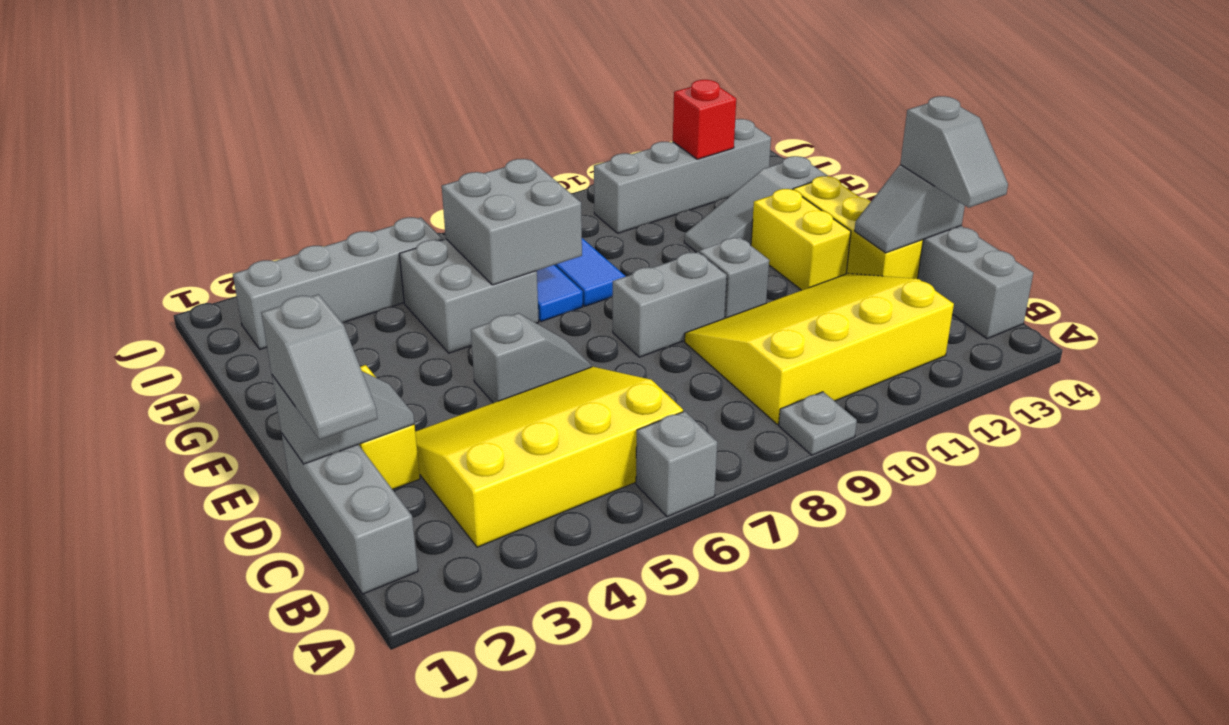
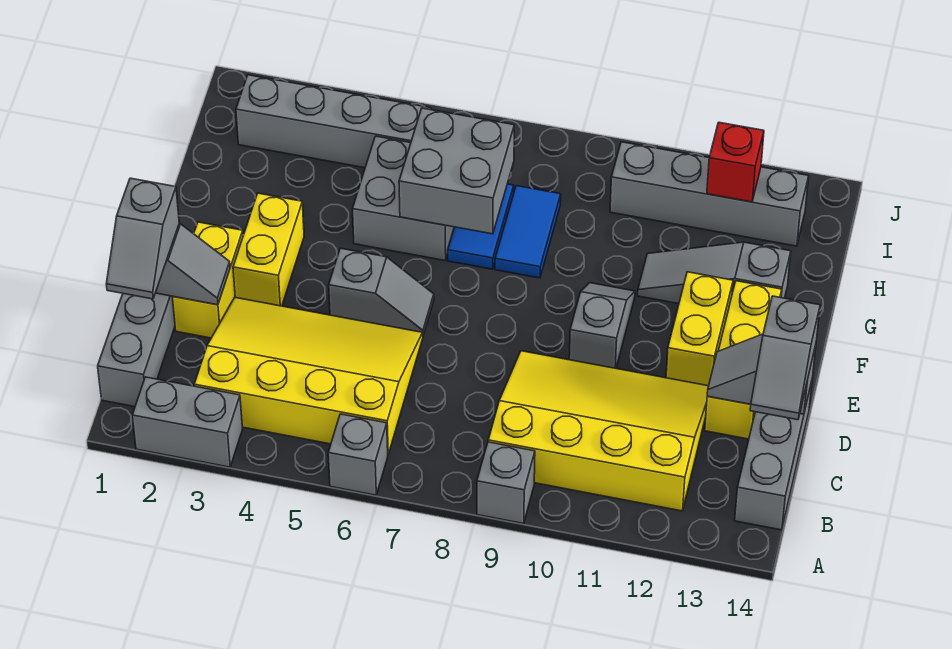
grey 1x1 plate [779,392,857,455] -> grey 1x1 brick [477,442,535,524]
none -> yellow 1x2 brick [233,193,304,306]
grey 1x2 brick [613,252,727,357] -> grey 1x2 brick moved to [132,377,243,467]

